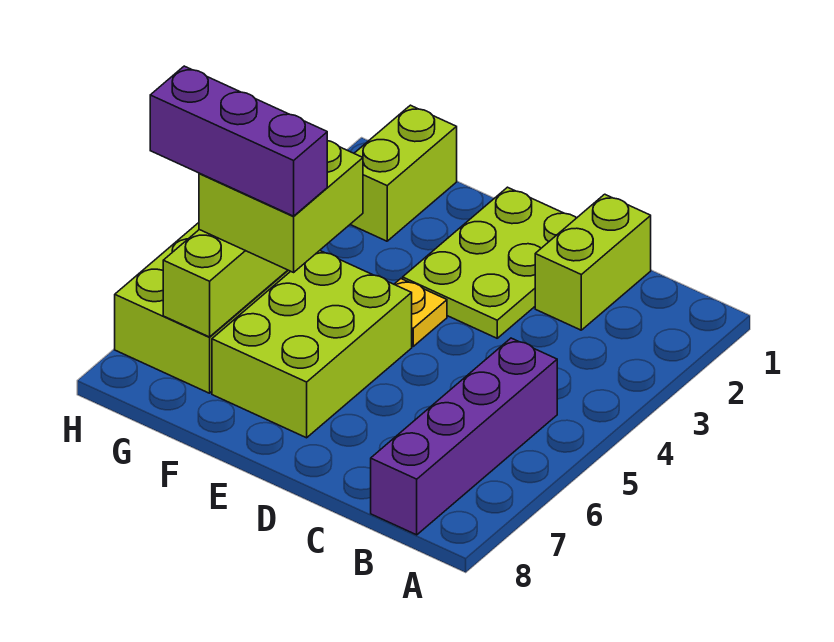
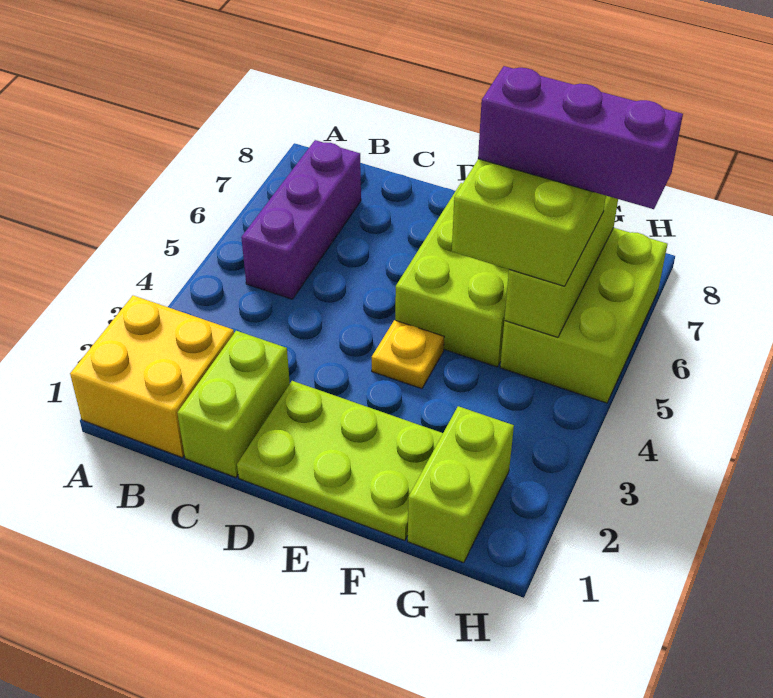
none -> yellow 2x2 brick [70,296,234,458]
purple 1x4 brick [371,338,557,535] -> purple 1x3 brick [241,140,361,299]
lime 2x3 plate [403,187,576,338] -> lime 2x3 plate turned to [237,381,443,541]

